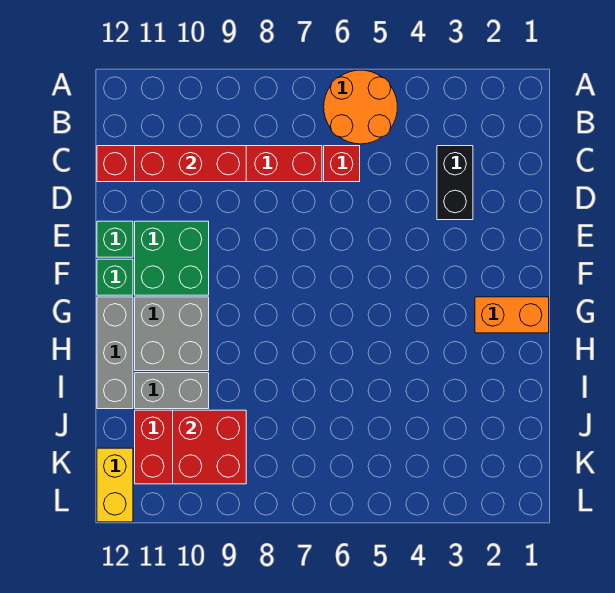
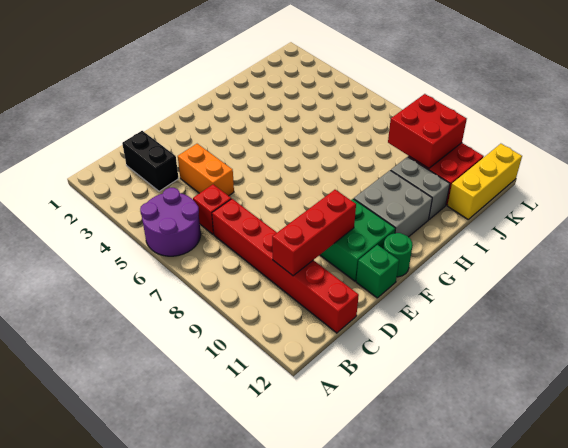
orange 2x2 round brick [324,70,397,144] -> purple 2x2 round brick [140,188,201,256]
black 1x2 brick [437,146,473,220] -> black 1x2 brick turned to [122,131,179,191]
red 1x3 brick [135,146,246,182] -> red 1x3 brick turned to [272,190,356,276]
green 1x1 brick [97,259,133,295] -> green 1x1 round brick [383,233,413,277]
orange 1x2 brick [475,297,549,333] -> orange 1x2 brick moved to [178,144,234,196]
grey 1x3 brick [97,297,133,409] -> none
yellow 1x2 brick [97,448,133,522] -> yellow 1x3 brick [447,144,522,219]

